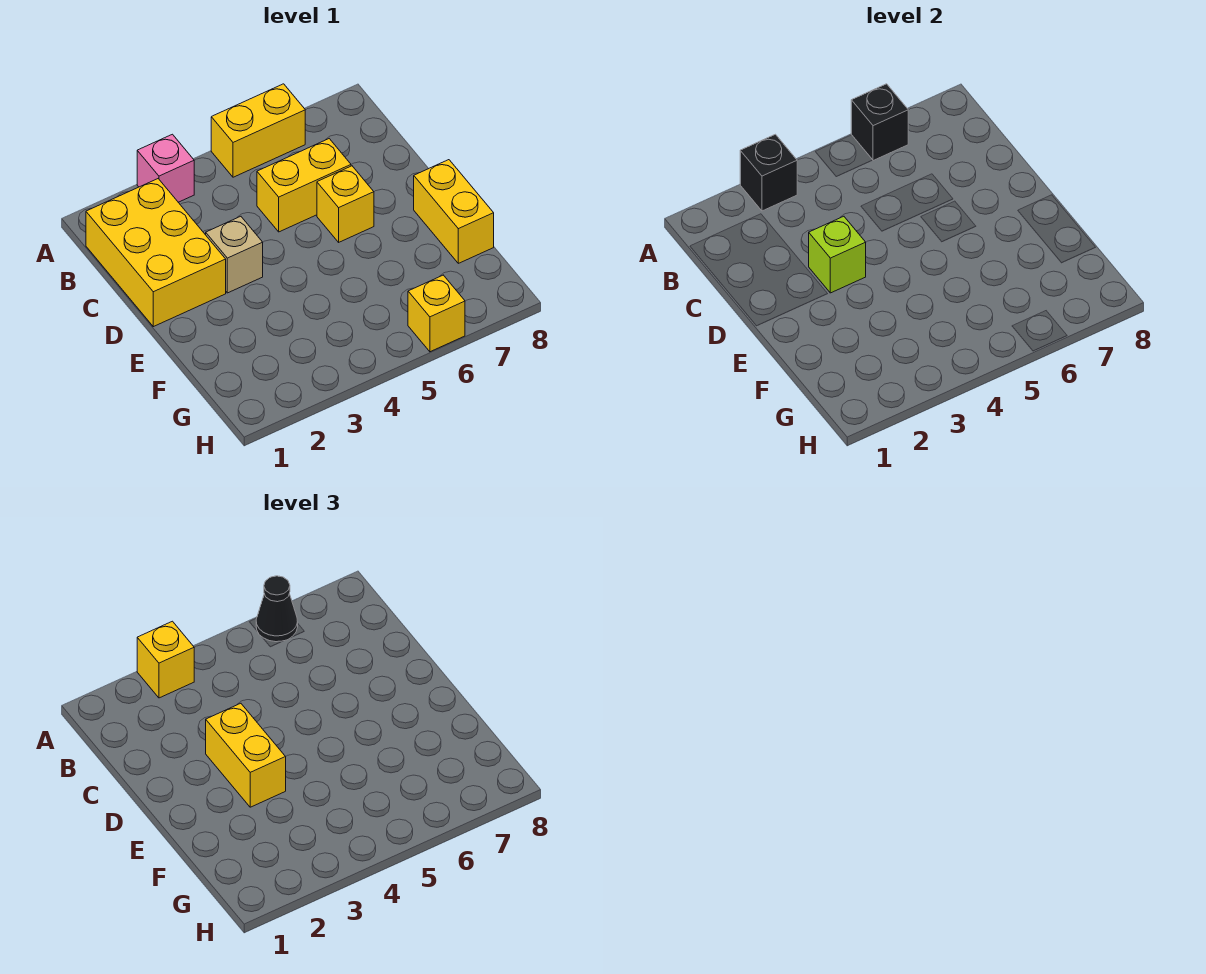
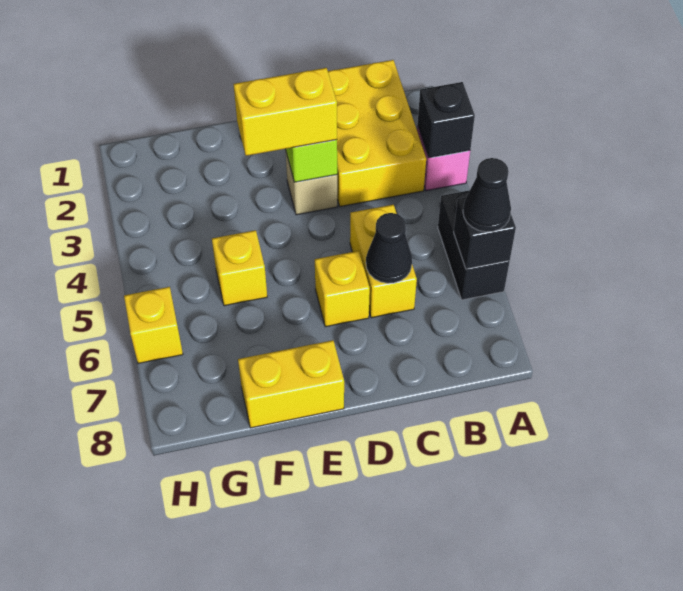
yellow 1x1 brick [137,621,194,698] -> yellow 1x1 brick moved to [212,230,267,306]
yellow 1x2 brick [211,84,305,177] -> black 1x2 brick [438,190,510,300]
yellow 2x3 brick [86,179,226,327] -> yellow 2x3 brick turned to [328,60,426,207]
none -> black 1x1 cone [366,213,412,283]

